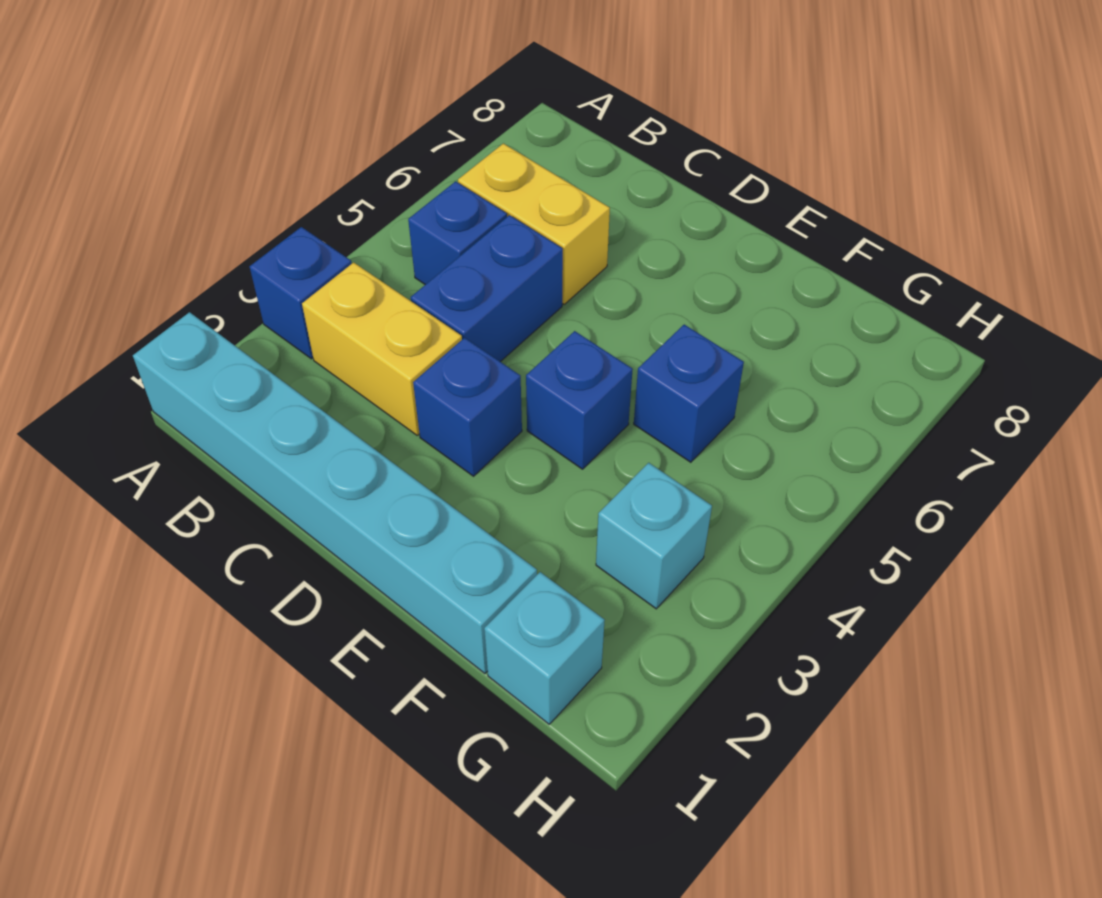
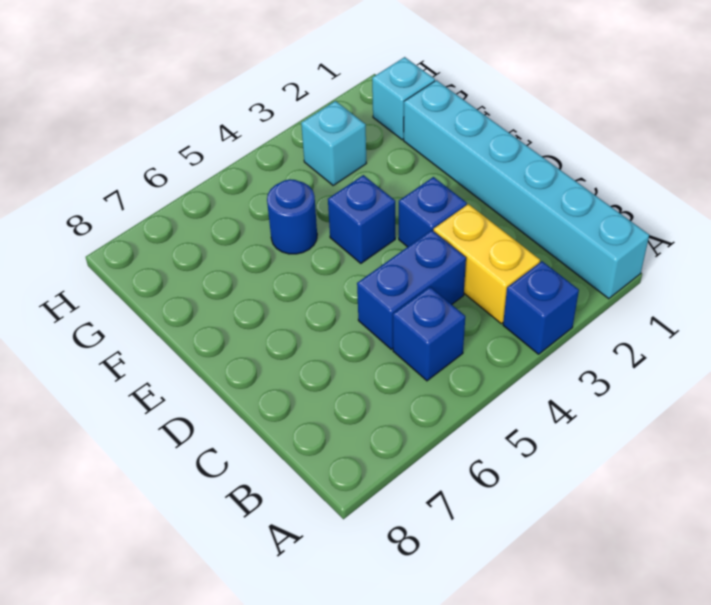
yellow 1x2 brick [458,143,610,304] -> none
blue 1x1 brick [634,325,744,462] -> blue 1x1 round brick [267,179,317,254]

